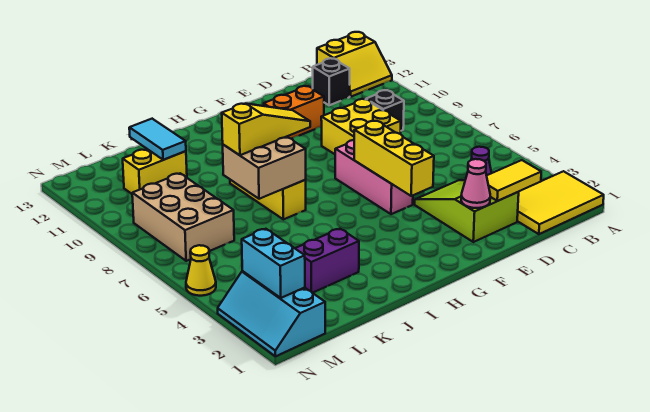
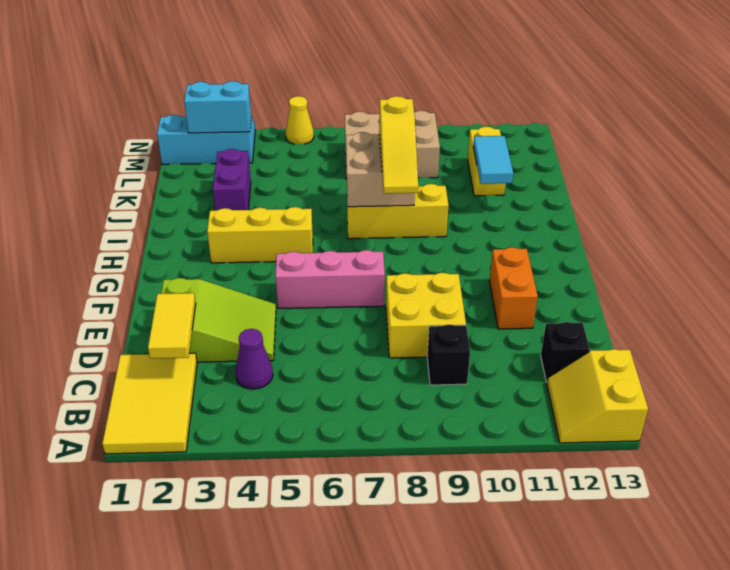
pink 1x1 cone [461,159,490,208] -> none
yellow 1x3 brick [354,121,434,196] -> yellow 1x3 brick moved to [207,207,313,263]
cyan 1x2 tile [129,119,186,160] -> cyan 1x2 tile turned to [473,136,513,184]

